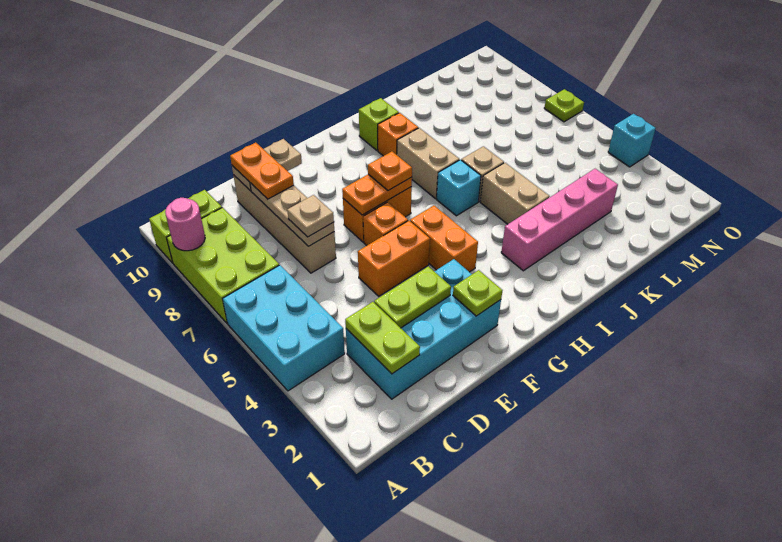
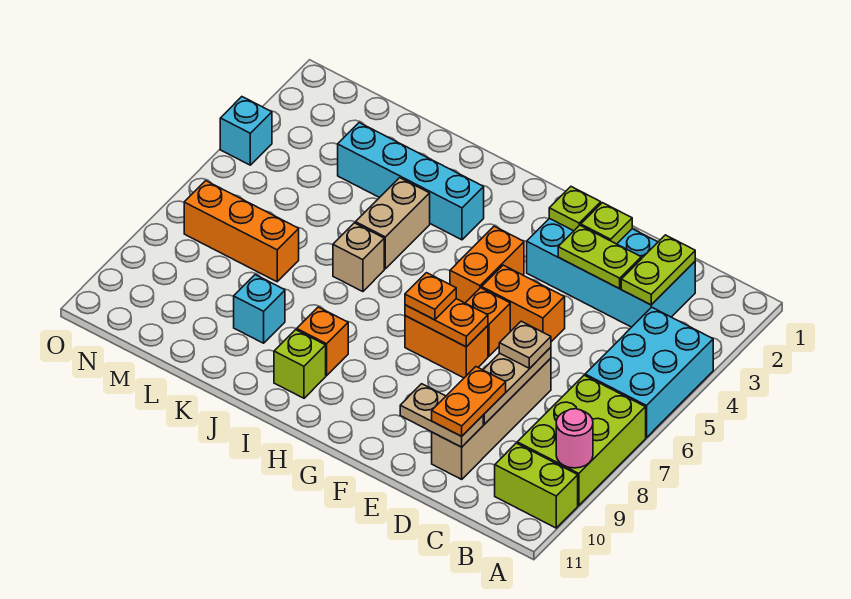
pink 1x4 brick [501,169,618,271] -> cyan 1x4 brick [338,123,484,240]
cyan 1x1 brick [437,160,481,216] -> cyan 1x1 brick moved to [234,275,285,343]
tan 1x2 brick [397,128,459,199] -> none
none -> orange 1x3 brick [184,181,299,282]
lime 1x1 plate [544,89,584,122] -> lime 1x1 plate moved to [581,203,632,244]

